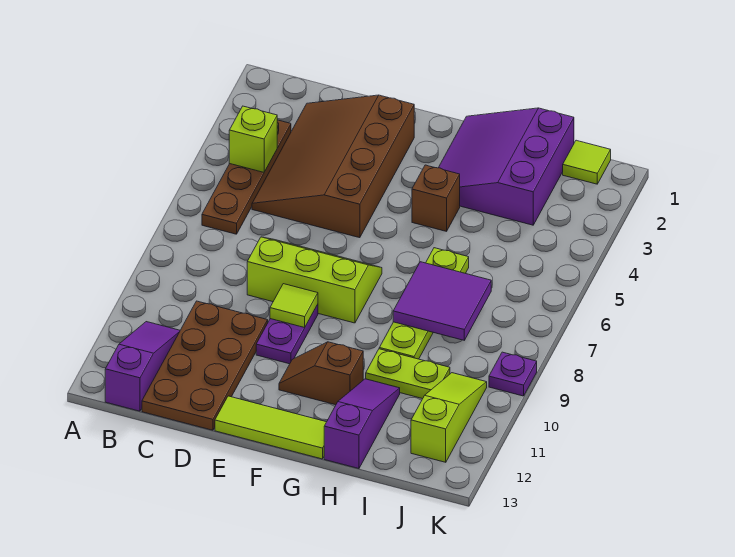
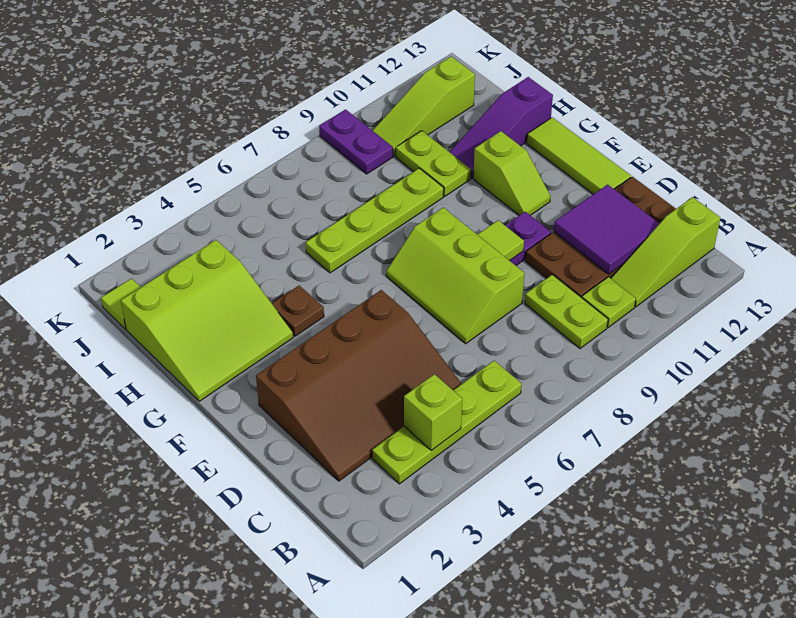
brown 1x4 plate [202,120,291,234] -> lime 1x4 plate [372,361,522,484]
none -> lime 1x2 plate [525,275,608,348]
none -> lime 1x1 plate [582,277,636,327]
purple 1x3 slope [105,322,180,411] -> lime 1x3 slope [611,197,720,307]
brown 1x2 slope [279,342,363,405] -> lime 1x2 slope [473,131,551,215]
purple 3x3 slope [438,108,574,225] -> lime 3x3 slope [121,240,293,401]
brown 1x1 brick [412,165,460,231] -> brown 1x1 plate [272,286,324,336]
purple 2x2 tile [393,262,491,340] -> purple 2x2 tile moved to [554,185,660,274]
purple 1x1 plate [489,352,537,396] -> purple 1x2 plate [319,109,393,174]

